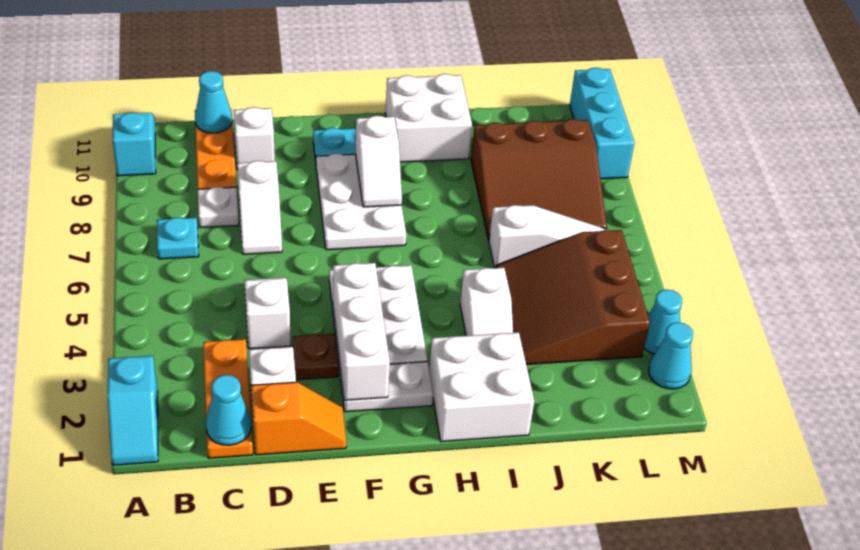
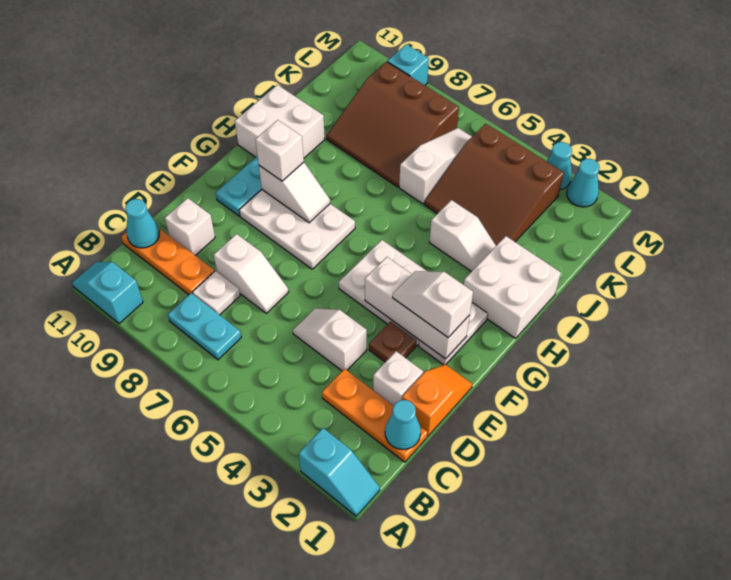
cyan 1x1 plate [157,217,199,259] -> cyan 1x2 plate [168,293,241,360]
none -> white 1x2 slope [393,271,473,337]
none -> white 1x1 brick [255,120,304,181]
brown 3x3 slope [471,119,607,240] -> brown 3x3 slope turned to [327,62,459,187]
cyan 1x3 brick [570,68,634,179] -> cyan 1x1 brick [387,44,429,85]

